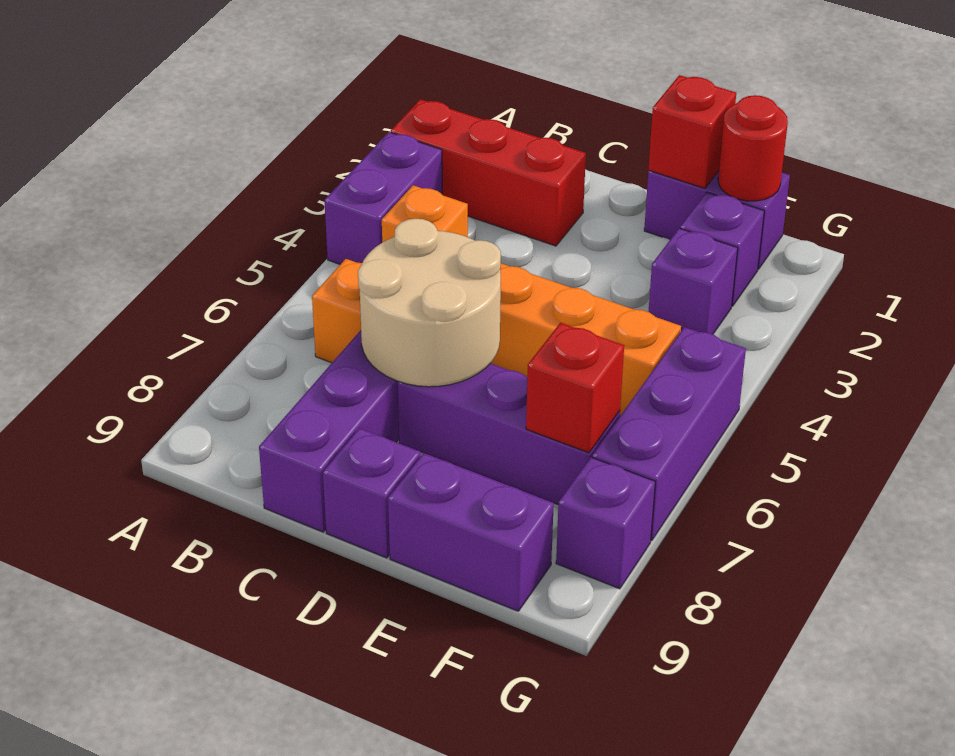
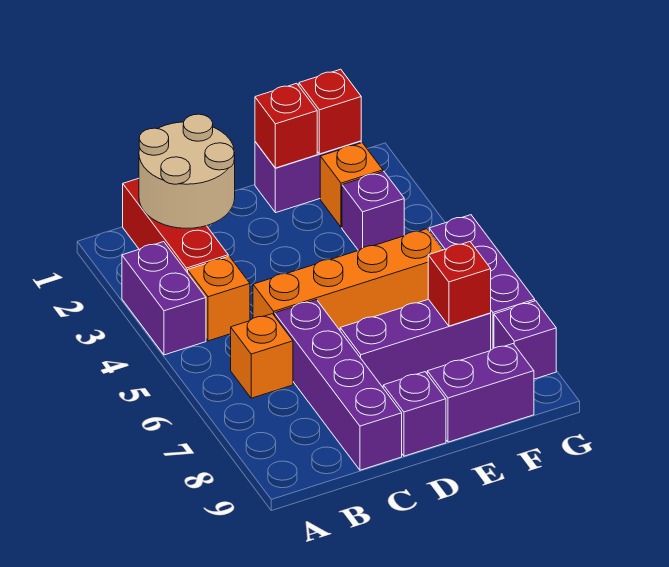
red 1x3 brick [391,99,586,246] -> red 1x3 brick turned to [123,178,228,273]
tan 2x2 round brick [358,219,501,387] -> tan 2x2 round brick moved to [139,114,235,228]
red 1x1 round brick [718,95,788,201] -> red 1x1 brick [299,69,361,154]
purple 1x1 brick [680,192,764,306] -> orange 1x1 brick [320,143,383,227]

